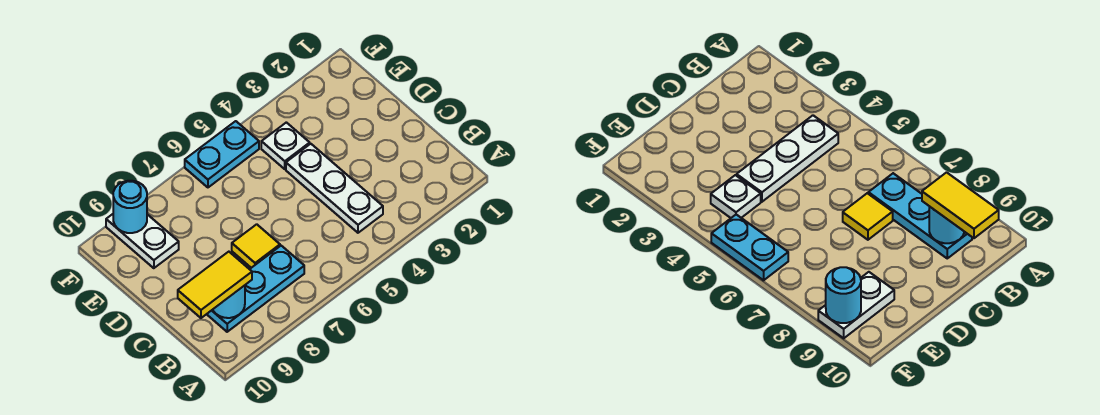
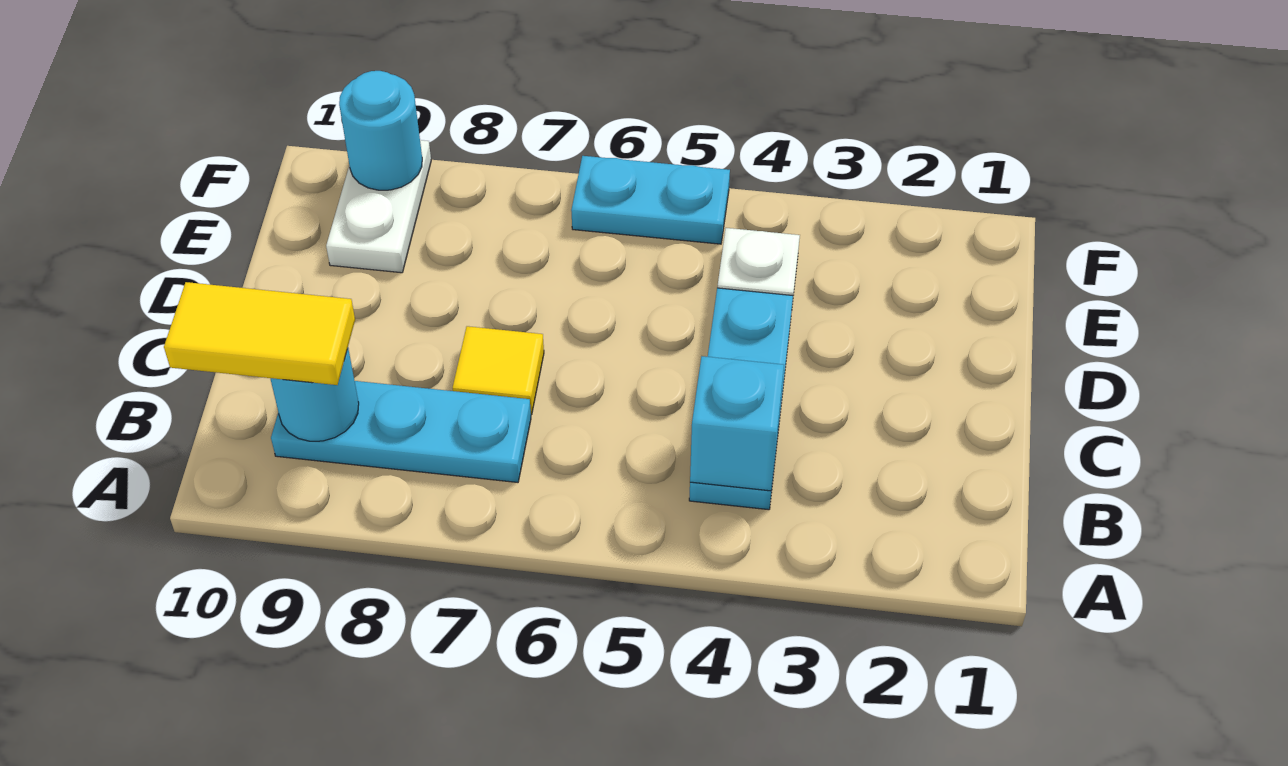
white 1x3 plate [286,144,383,233] -> cyan 1x3 plate [689,288,793,510]
none -> cyan 1x1 brick [690,356,784,491]

